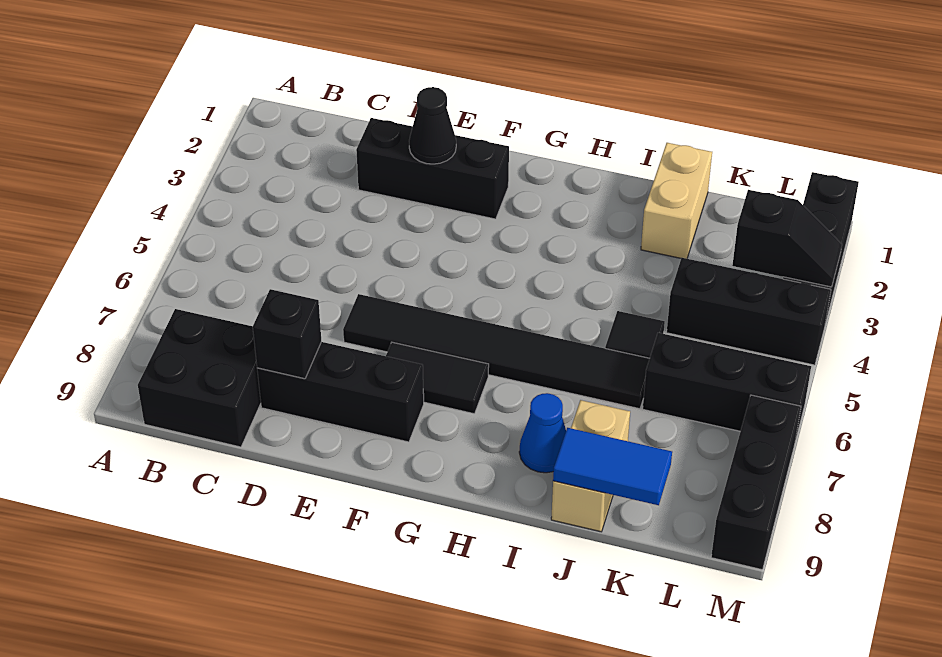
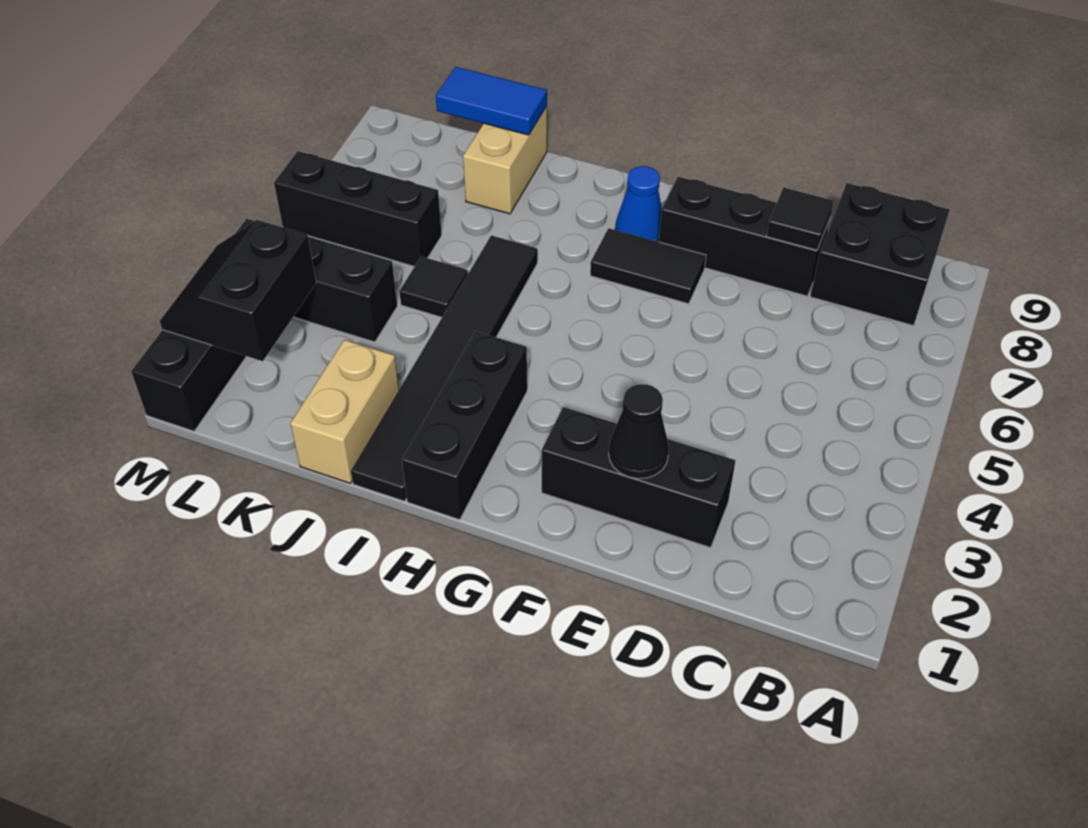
black 1x1 brick [253,289,321,379] -> black 1x1 tile [766,188,834,250]
black 1x6 tile [343,294,650,409] -> black 1x6 tile turned to [351,235,538,501]
blue 1x1 cone [519,393,566,473] -> blue 1x1 cone moved to [615,166,662,242]
black 1x2 slope [732,190,842,287] -> black 2x2 slope [160,220,316,361]
black 1x3 brick [711,395,801,570] -> black 1x3 brick moved to [402,331,527,520]

